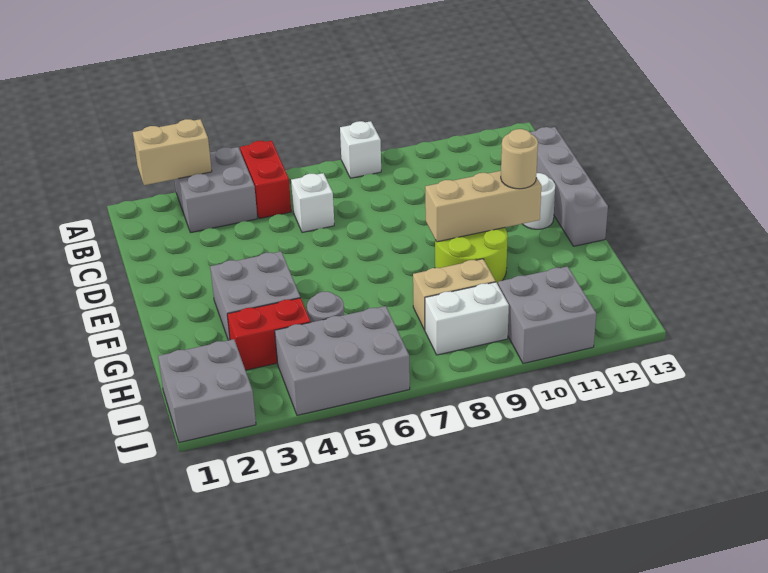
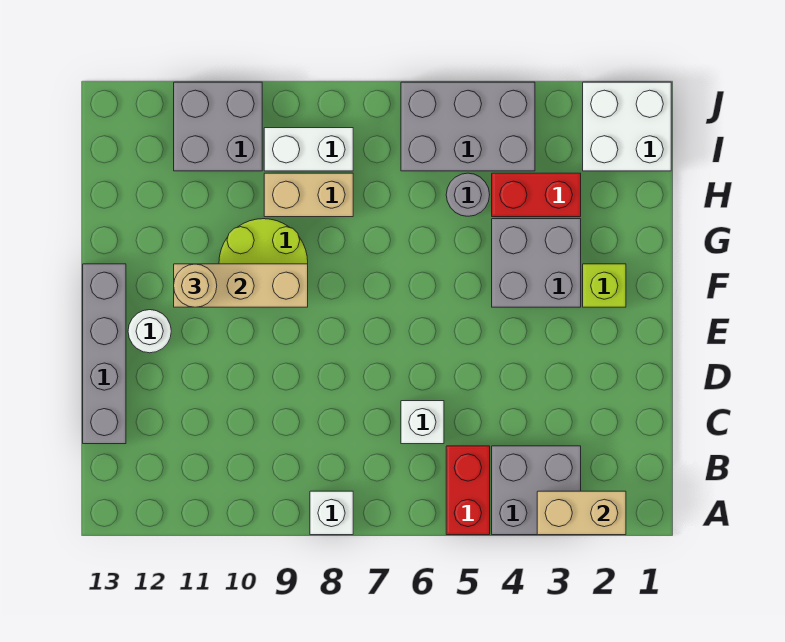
none -> lime 1x1 brick [583,264,626,307]
grey 2x2 brick [158,339,256,443] -> white 2x2 brick [583,82,671,171]

